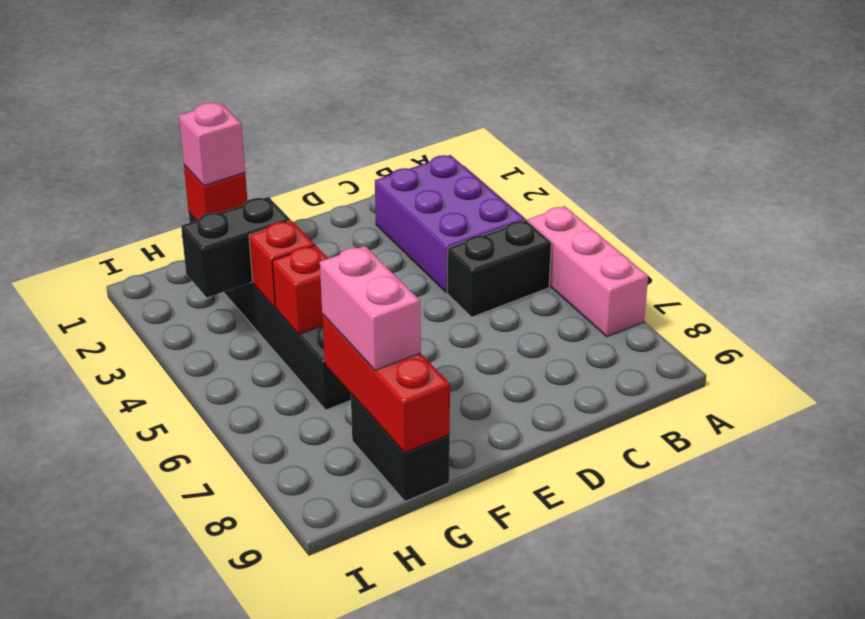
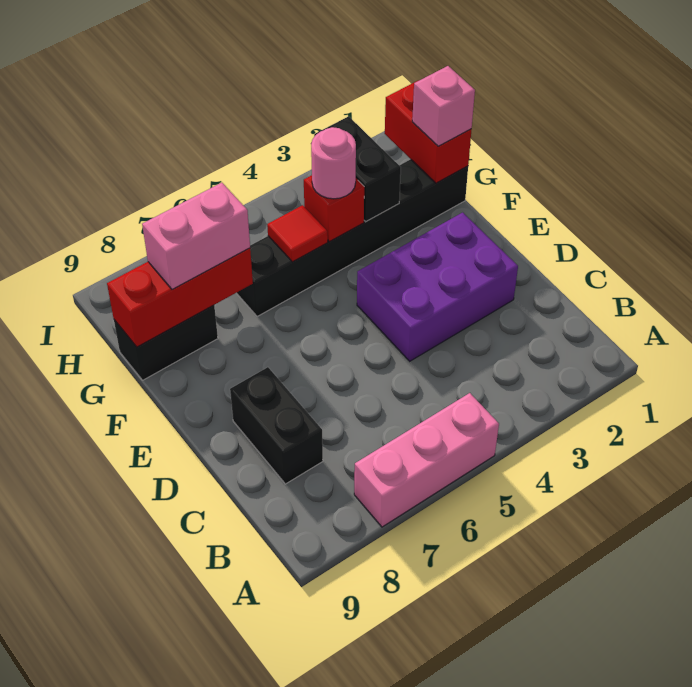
purple 2x3 brick [375,155,525,293] -> purple 2x3 brick moved to [357,212,518,361]
black 1x2 brick [447,220,551,317] -> black 1x2 brick moved to [230,367,323,484]
red 1x1 brick [184,165,247,220] -> red 1x2 brick [385,80,472,183]
none -> pink 1x1 round brick [311,127,356,199]
red 1x1 brick [272,246,328,334] -> red 1x1 tile [267,205,328,262]

